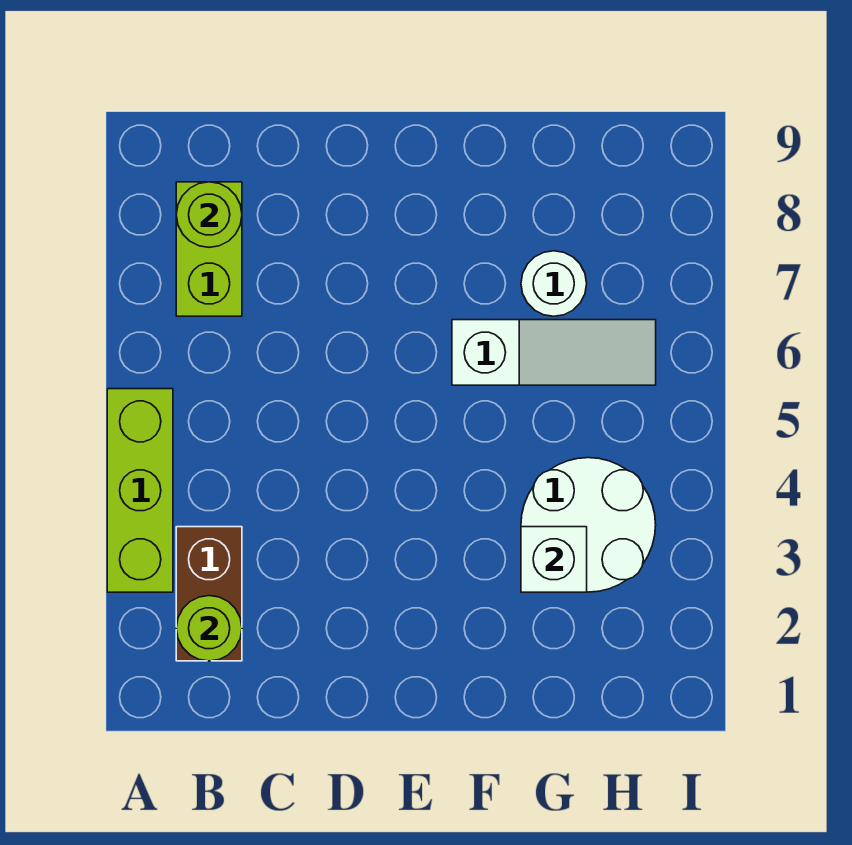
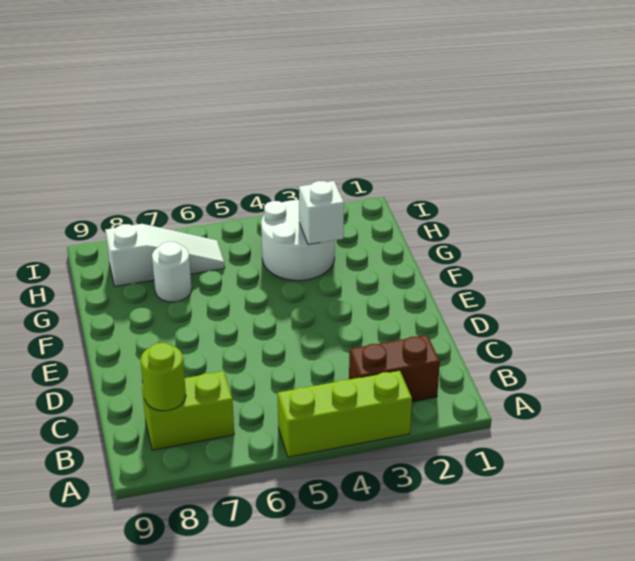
lime 1x1 round brick [176,596,242,661] -> none
white 1x3 slope [452,320,656,385] -> white 1x3 slope turned to [105,224,225,286]

